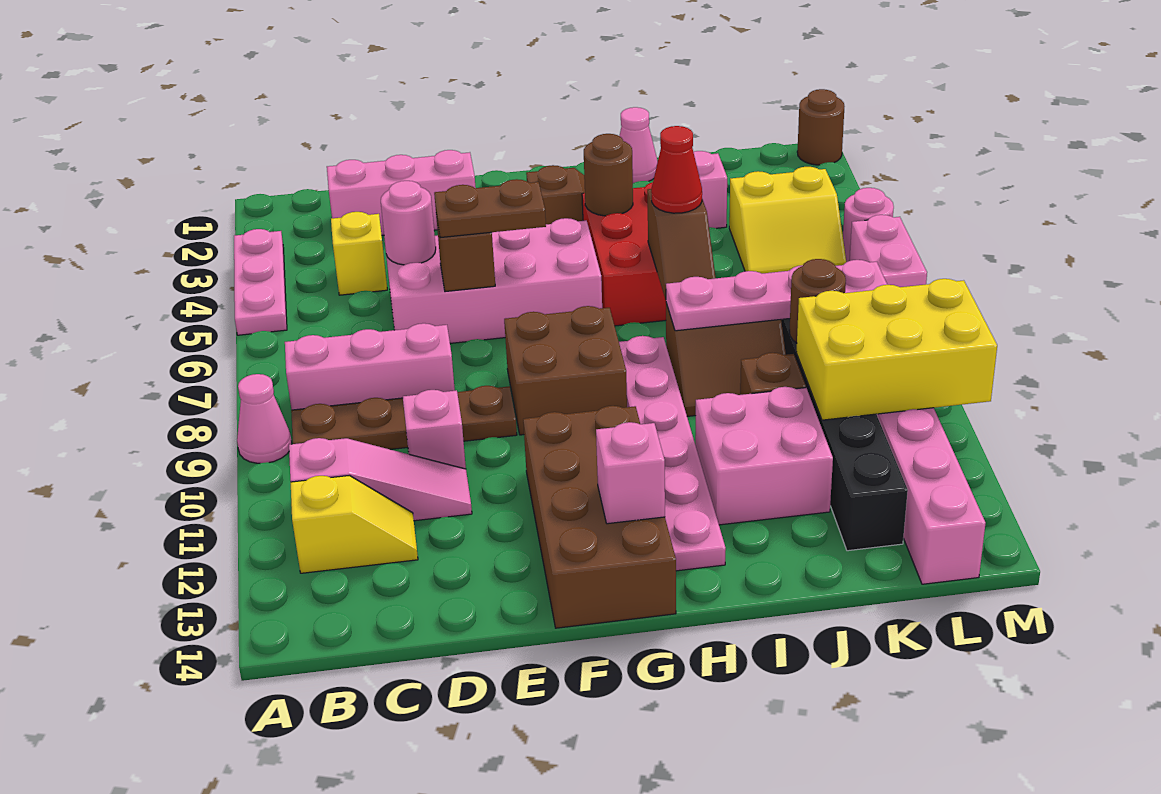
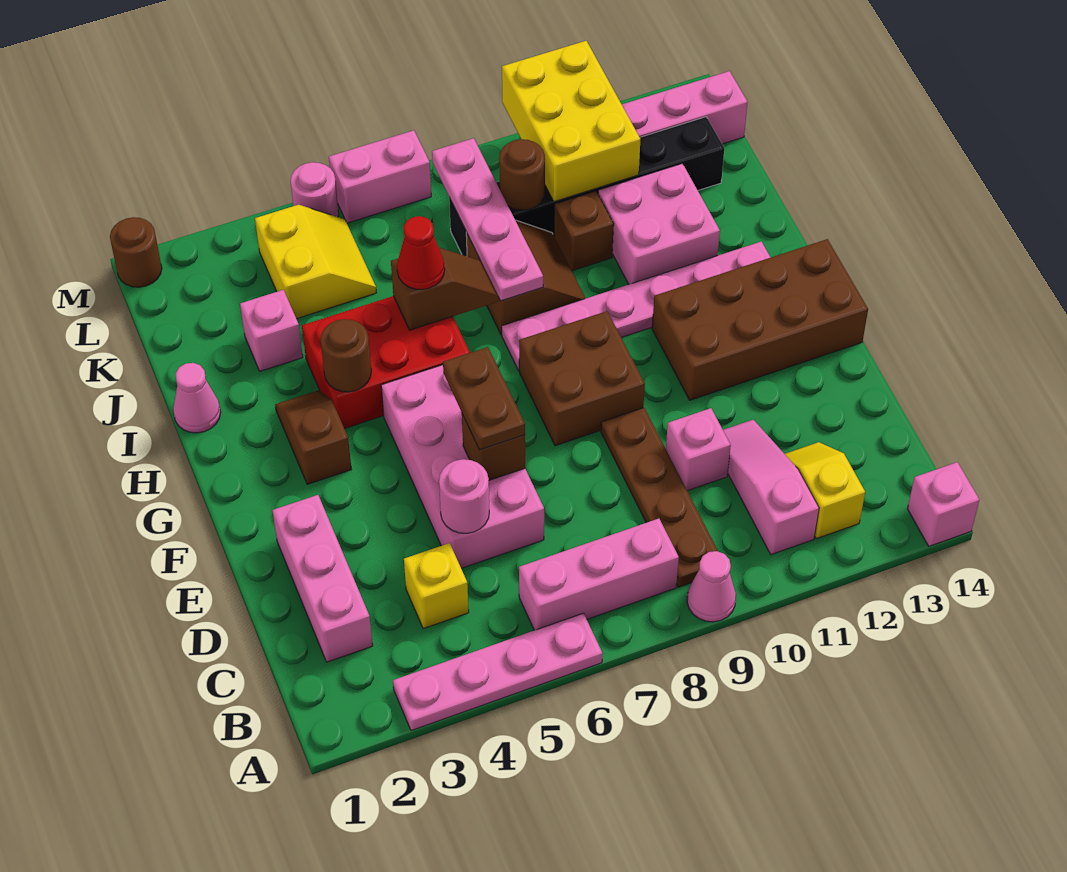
pink 1x3 plate [234,229,287,335] -> pink 1x4 plate [393,613,603,731]
pink 1x3 brick [285,323,455,410] -> pink 1x3 brick turned to [519,518,679,630]
pink 1x1 brick [596,422,665,524] -> pink 1x1 brick moved to [908,462,979,546]

